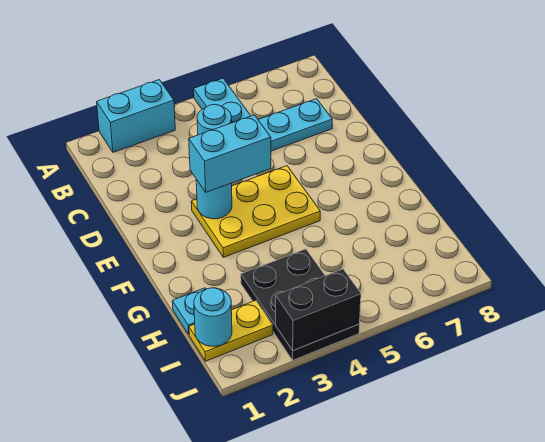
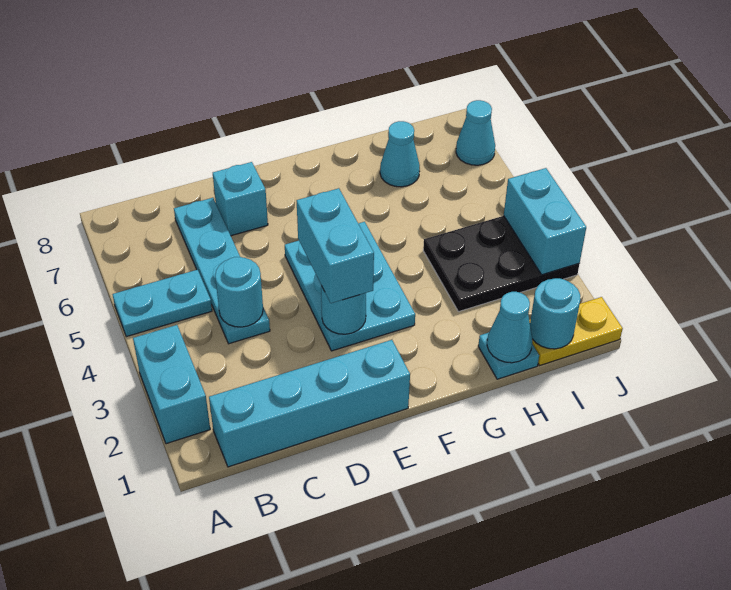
none -> cyan 1x4 brick [209,340,410,467]
none -> cyan 1x1 brick [213,162,268,236]
yellow 2x3 plate [191,166,320,257] -> cyan 2x3 plate [285,222,415,351]
none -> cyan 1x1 cone [487,292,532,363]
none -> cyan 1x1 cone [380,121,420,187]
yellow 1x2 plate [189,300,273,361] -> yellow 1x2 plate turned to [529,297,623,365]
black 1x2 brick [276,269,361,351] -> cyan 1x2 brick [504,168,586,275]
none -> cyan 1x1 cone [456,100,495,165]

